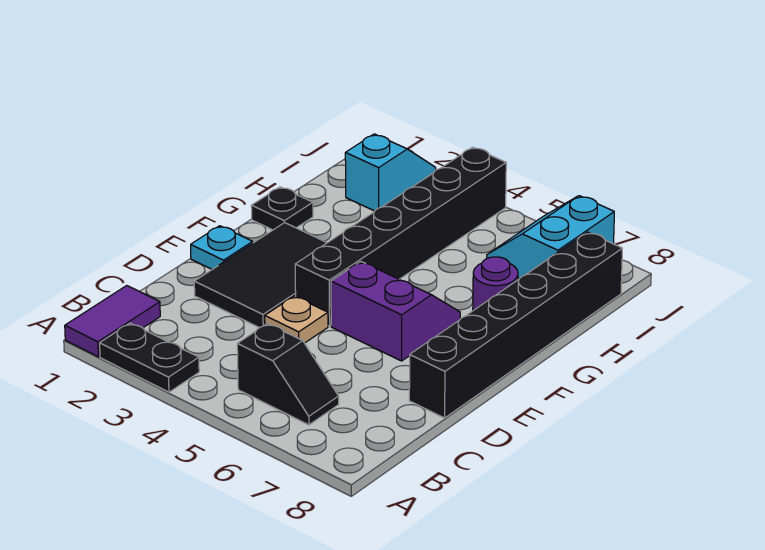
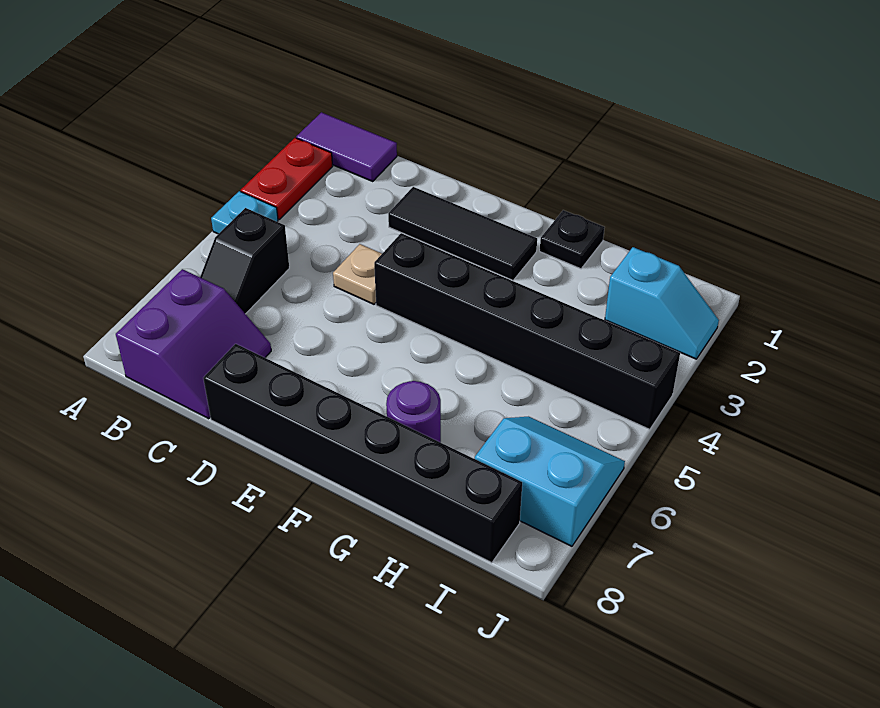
black 1x2 plate [100,323,199,392] -> red 1x2 plate [241,138,333,219]
black 2x3 tile [194,223,327,328] -> black 1x3 tile [388,187,537,281]
cyan 1x1 plate [191,226,253,269] -> cyan 1x1 plate moved to [211,191,278,234]
purple 2x2 slope [331,261,460,361] -> purple 2x2 slope moved to [116,269,271,419]

